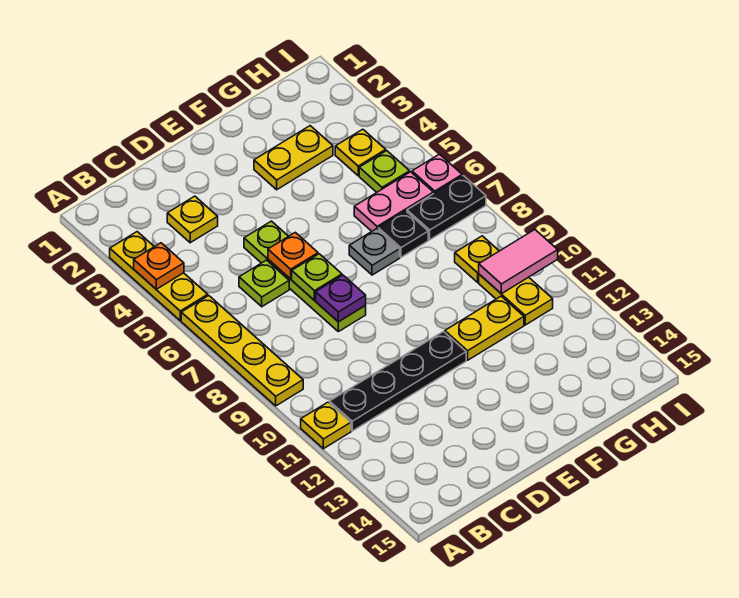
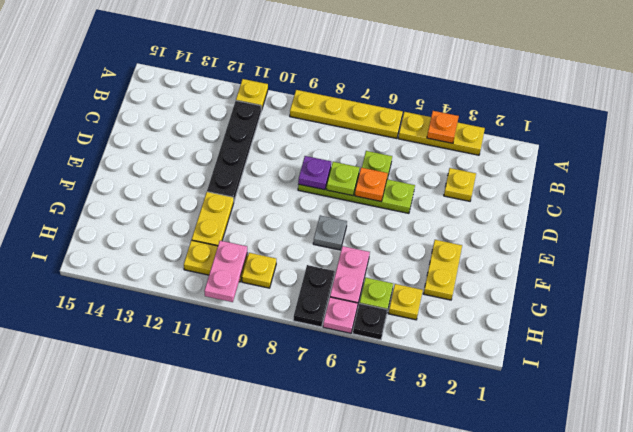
black 1x1 plate [378,211,428,257] -> black 1x1 plate moved to [353,303,388,340]
pink 1x2 tile [479,230,558,294] -> pink 1x2 plate [204,241,247,302]

